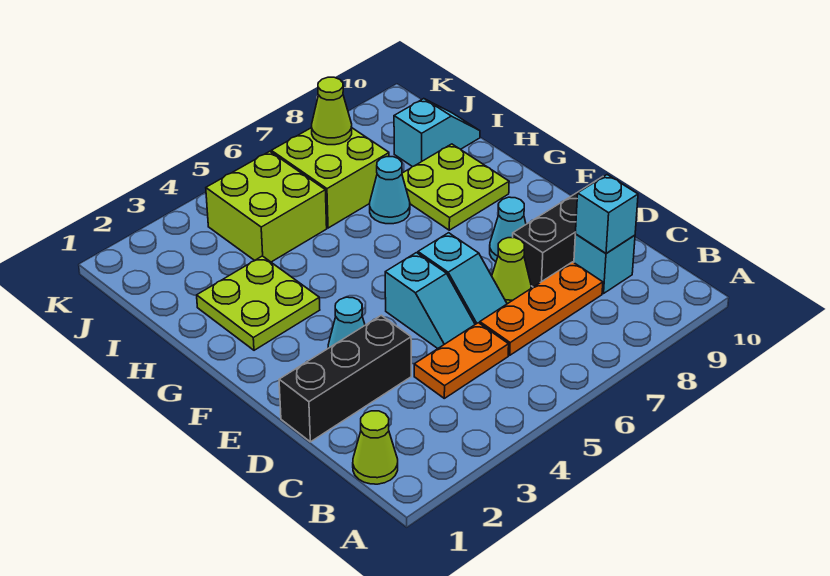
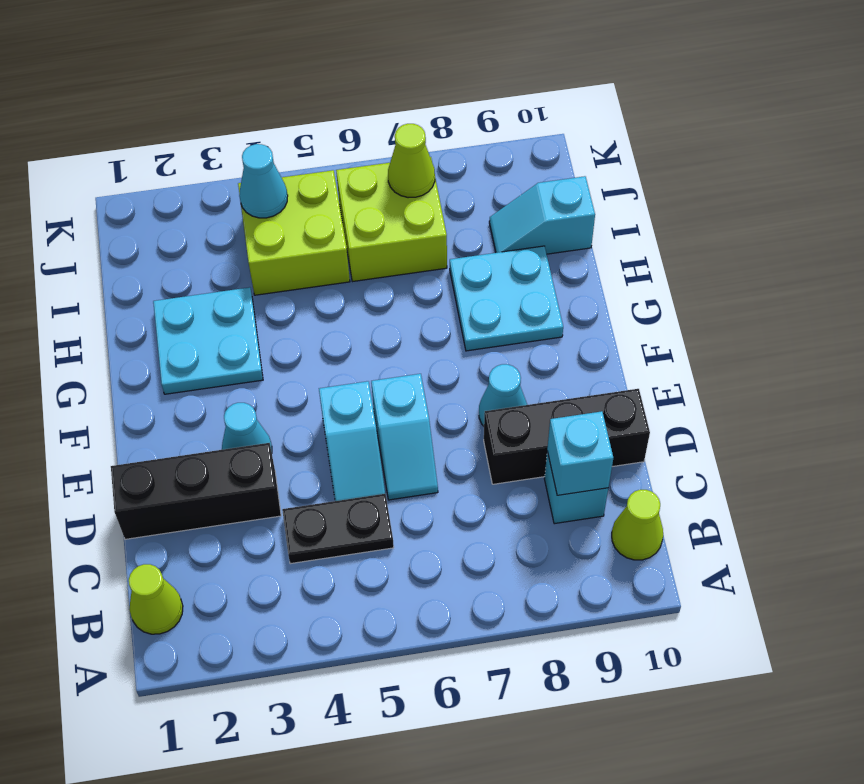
orange 1x2 plate [414,323,509,398] -> black 1x2 plate [282,494,394,564]
orange 1x3 plate [480,262,603,355] -> none
lime 1x1 cone [492,238,531,304] -> lime 1x1 cone moved to [612,490,663,560]
lime 2x2 plate [197,256,320,350] -> cyan 2x2 plate [153,287,263,394]
lime 2x2 plate [402,144,509,230] -> cyan 2x2 plate [450,246,563,351]
cyan 1x1 cone [370,157,410,224] -> cyan 1x1 cone moved to [239,144,288,218]
cyan 1x2 slope [394,99,480,167] -> cyan 1x2 slope turned to [489,176,595,254]

